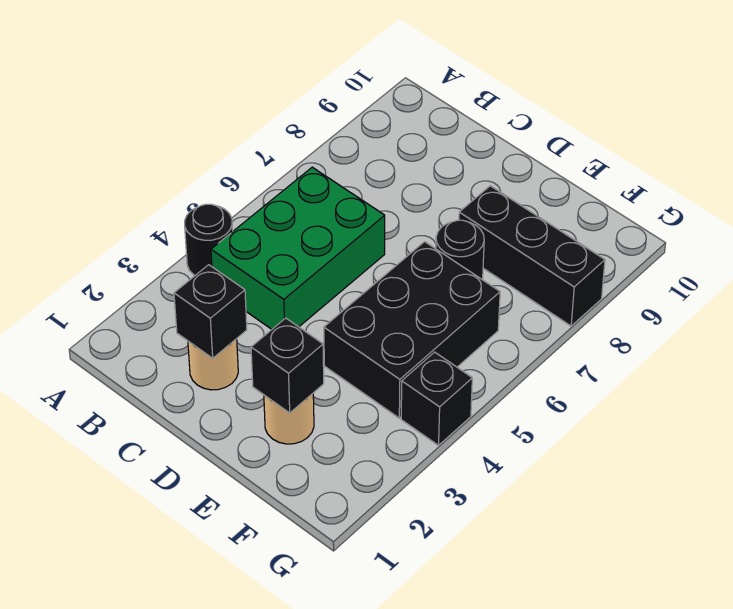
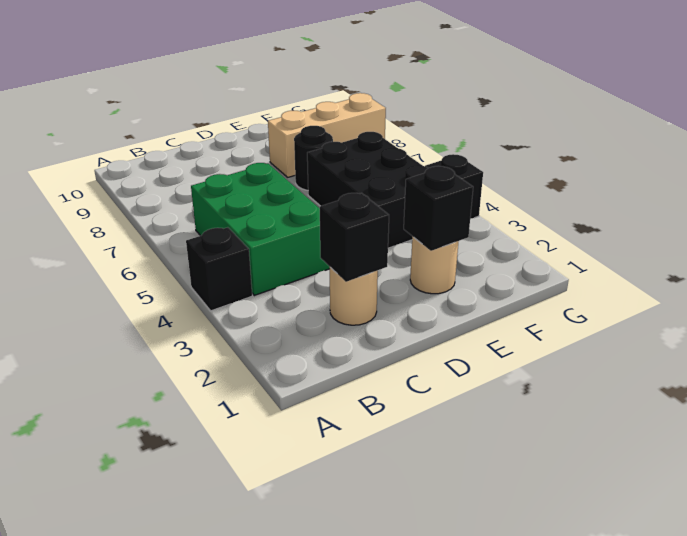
black 1x1 round brick [185,204,233,276] -> black 1x1 brick [186,227,252,311]
black 1x3 brick [459,186,605,326] -> tan 1x3 brick [268,93,386,177]

